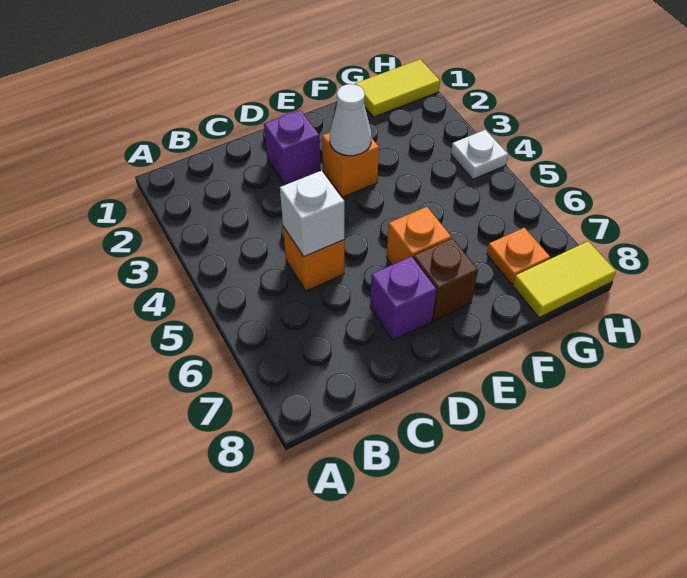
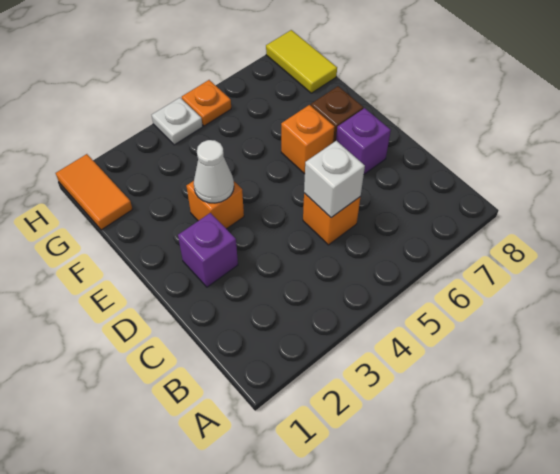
yellow 1x2 tile [355,59,440,117] -> orange 1x2 tile [56,154,133,230]
orange 1x1 plate [487,228,550,284] -> orange 1x1 plate moved to [182,80,231,126]

